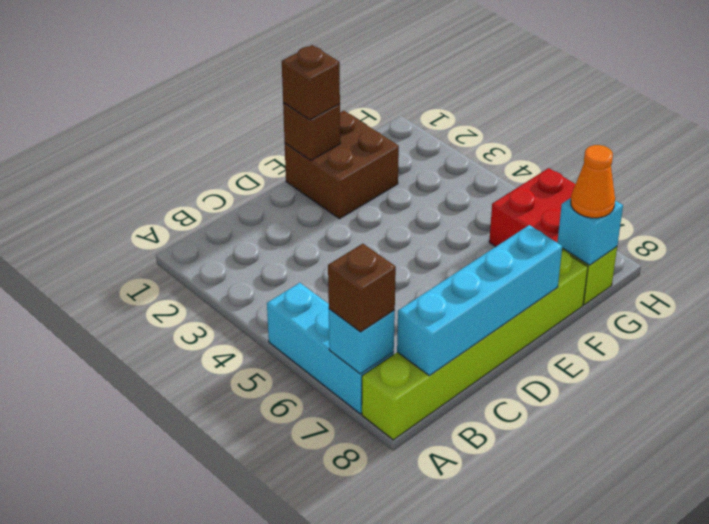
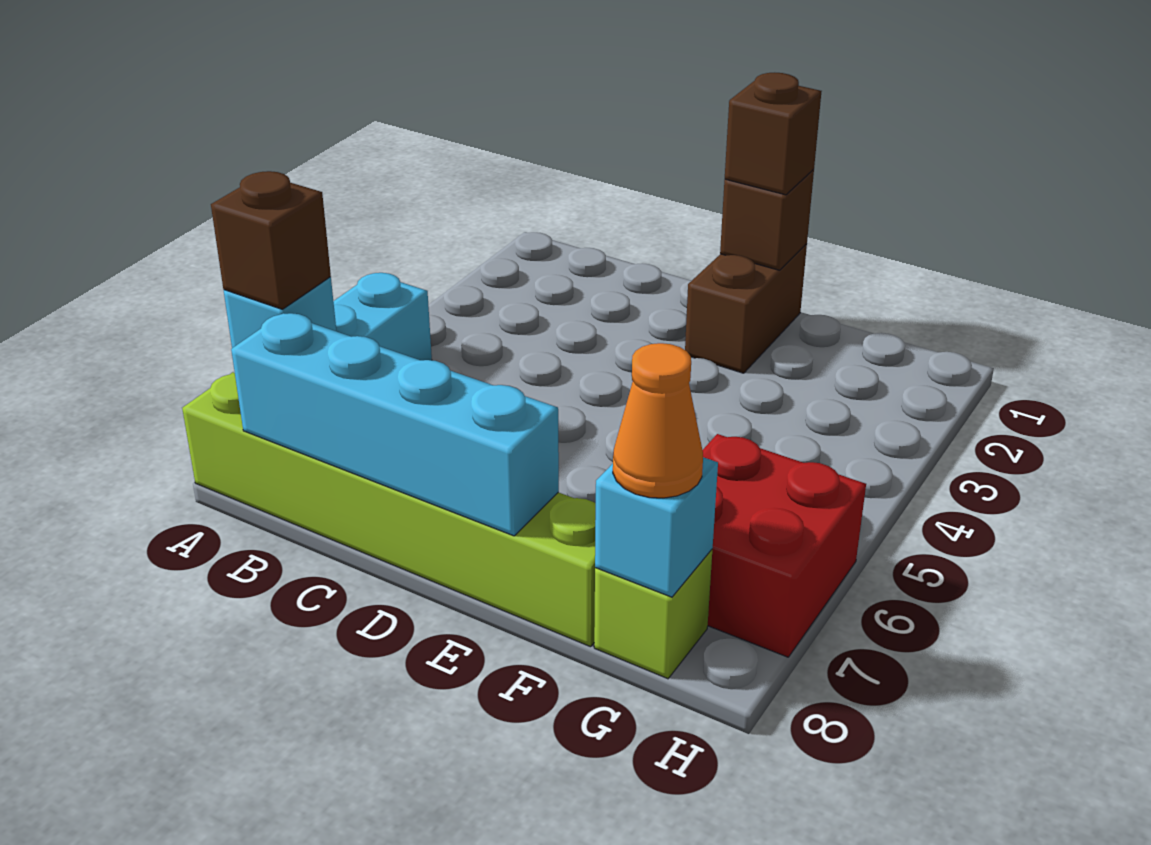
brown 2x2 brick [285,111,399,219] -> brown 1x2 brick [685,244,807,373]

